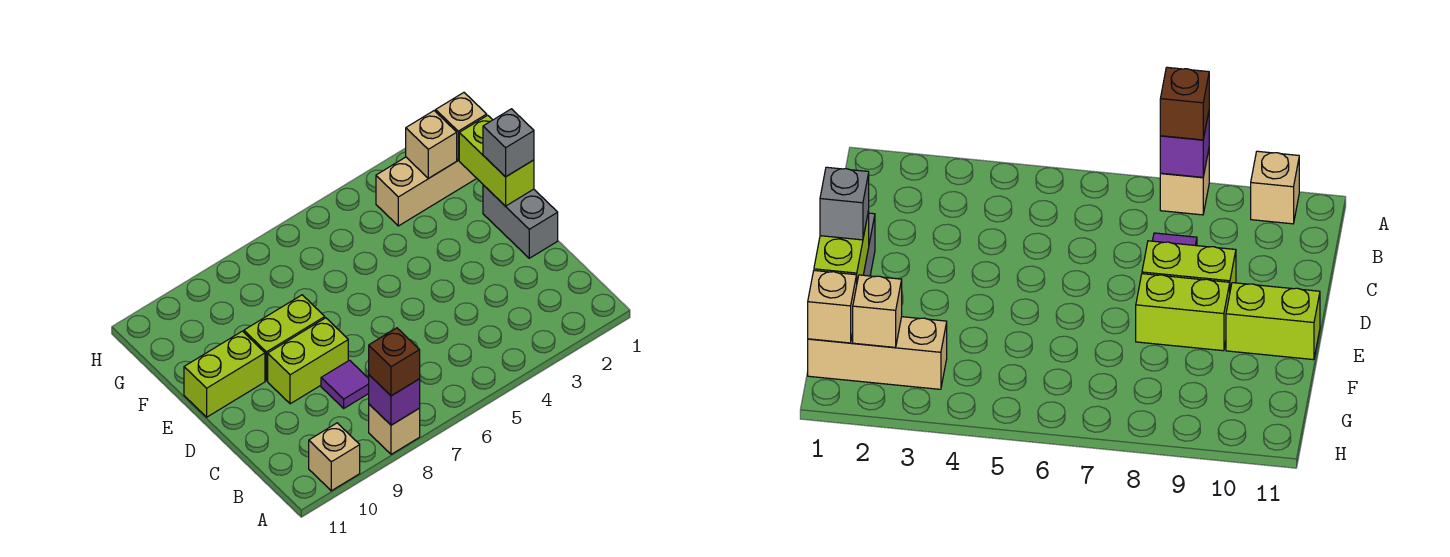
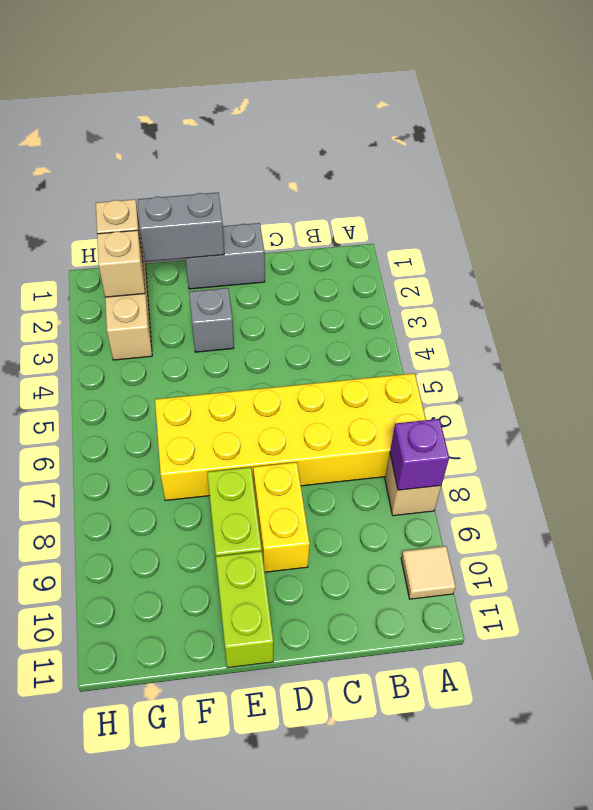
none -> yellow 2x6 brick [155,373,426,501]
brown 1x1 brick [369,328,420,396] -> none
tan 1x1 brick [309,423,360,491] -> tan 1x1 tile [401,546,456,599]
purple 1x1 tile [321,360,369,408] -> none
lime 1x2 brick [268,318,348,404] -> yellow 1x2 brick [253,462,310,572]
lime 1x2 brick [459,115,534,206] -> grey 1x2 brick [138,193,224,262]
grey 1x1 brick [483,109,534,177] -> grey 1x1 brick moved to [189,288,234,352]

